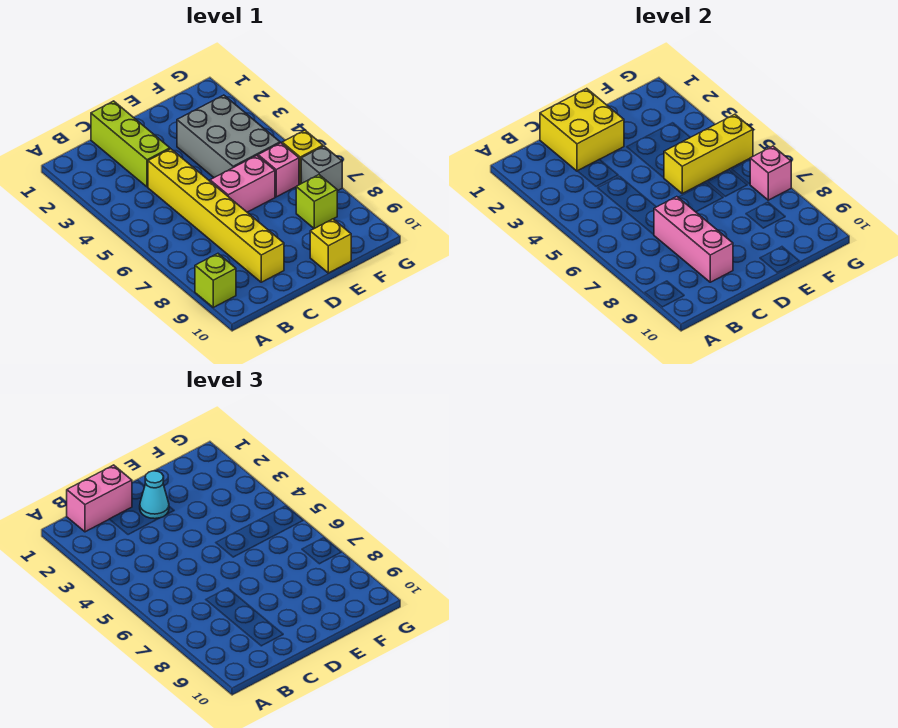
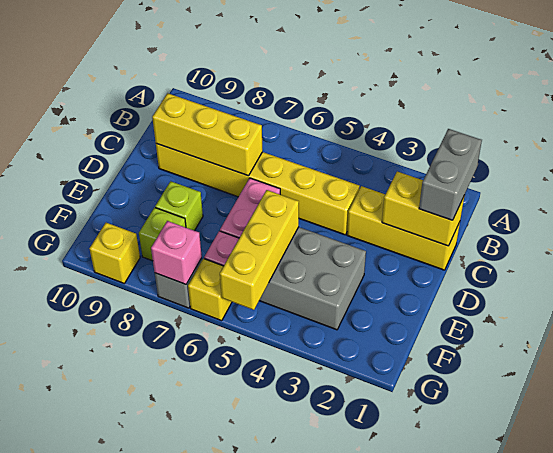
lime 1x1 brick [195,254,236,307] -> lime 1x1 brick moved to [155,181,203,231]
pink 1x2 brick [67,465,132,532] -> grey 1x2 brick [419,129,482,220]
lime 1x3 brick [91,101,170,187] -> yellow 1x3 brick [347,186,460,270]
yellow 2x2 brick [540,89,624,171] -> yellow 1x2 brick [382,172,464,246]
pink 1x3 brick [654,197,733,282] -> yellow 1x3 brick [152,93,263,176]
cyan 1x1 cone [140,471,169,519] -> none
yellow 1x1 brick [310,219,351,273] -> yellow 1x1 brick moved to [89,223,140,283]

